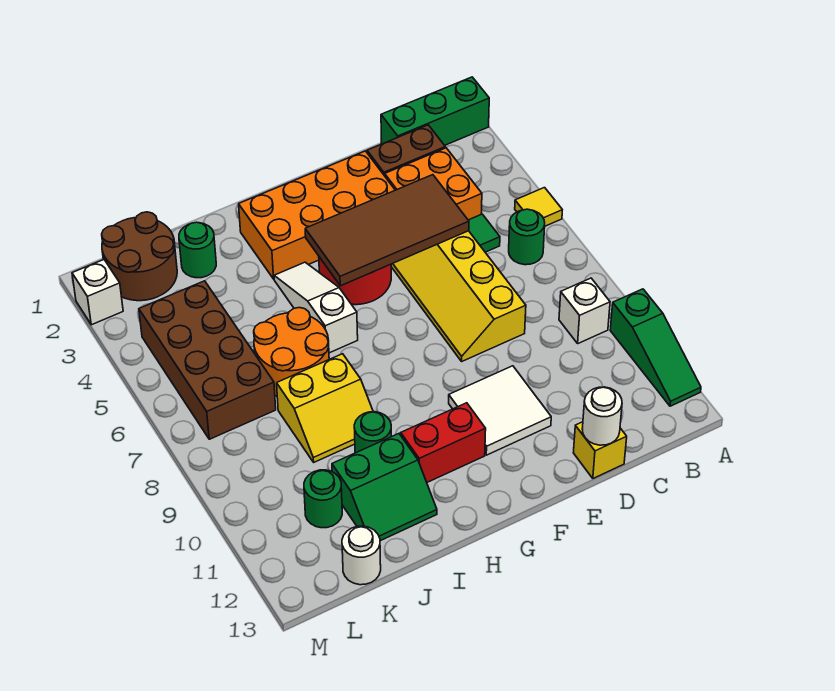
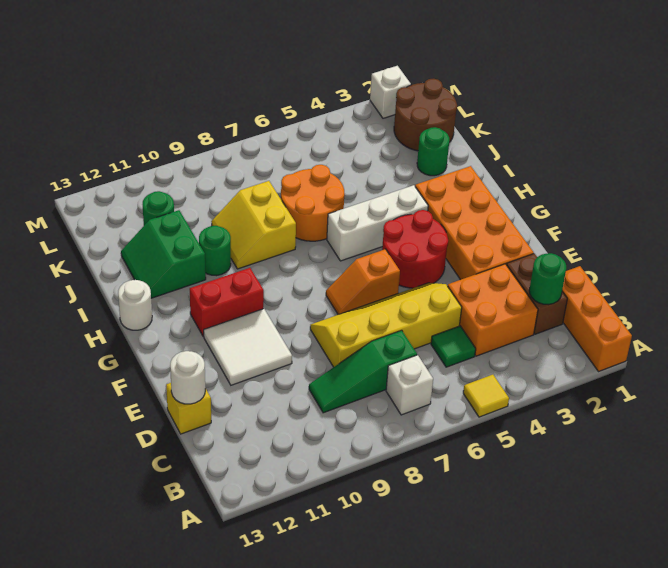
green 1x3 brick [381,77,489,145] -> orange 1x3 brick [562,266,632,371]
green 1x3 slope [610,289,701,406] -> green 1x3 slope moved to [309,330,417,413]
green 1x1 round brick [509,209,545,265] -> green 1x1 round brick moved to [529,253,566,305]
white 1x1 brick [559,278,610,343] -> white 1x1 brick moved to [386,355,433,415]
brown 2x4 tile [305,175,469,286] -> none
none -> orange 1x2 slope [326,249,400,315]
red 1x2 brick [401,403,486,482] -> red 1x2 brick turned to [190,268,264,336]
white 1x3 slope [274,262,358,353] -> white 1x3 brick [327,185,428,261]
brown 2x4 brick [139,281,276,439] -> none
white 1x1 round brick [342,526,381,585] -> white 1x1 round brick moved to [118,280,152,330]

